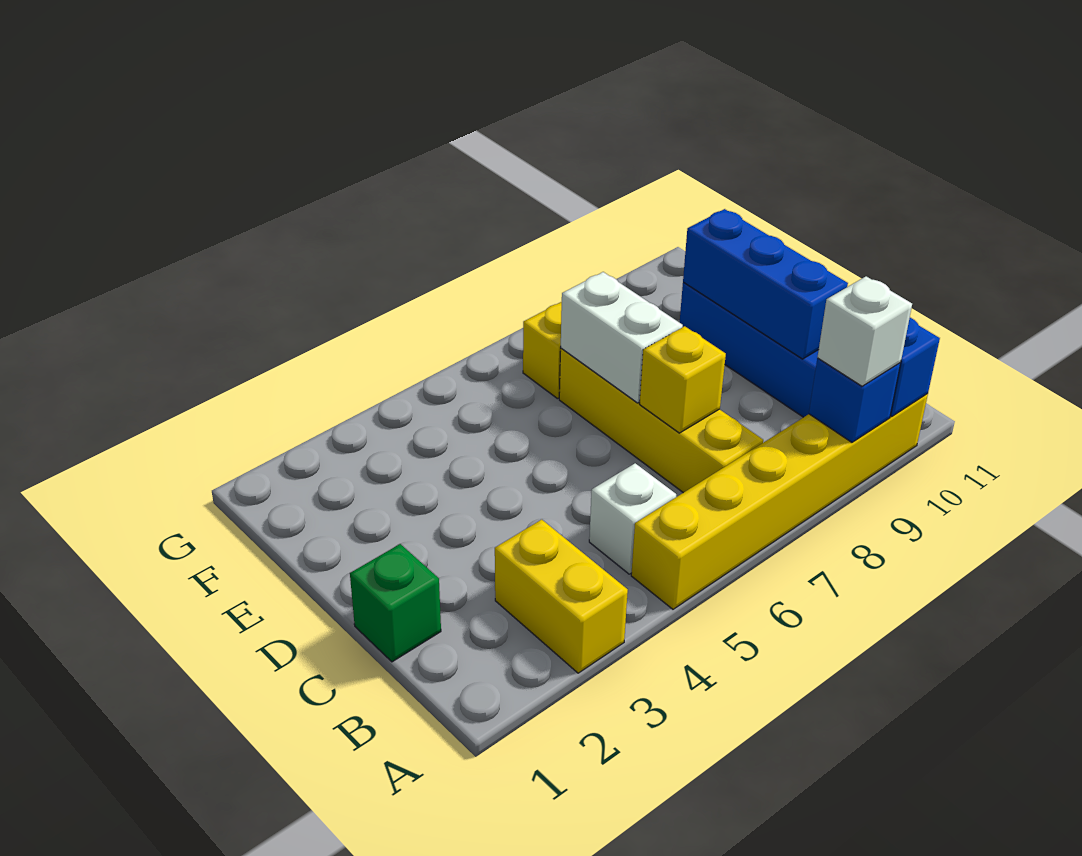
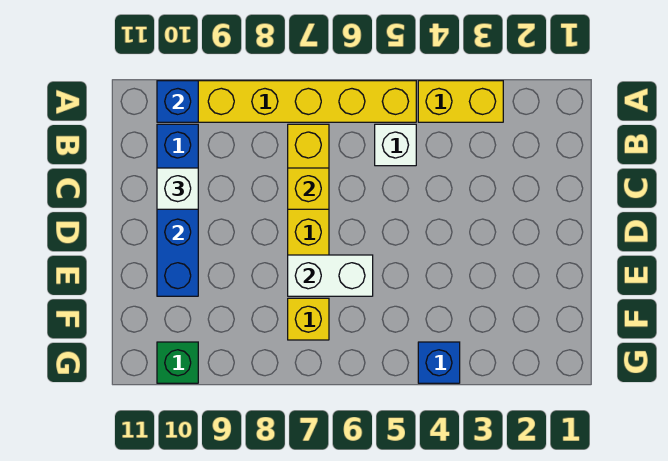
yellow 1x2 brick [495,520,628,673] -> yellow 1x2 brick turned to [418,81,503,122]
blue 1x1 brick [809,359,901,442] -> blue 1x1 brick moved to [418,342,460,383]
white 1x1 brick [817,276,912,386] -> white 1x1 brick moved to [157,168,198,209]
green 1x1 brick [350,544,441,662] -> green 1x1 brick moved to [157,342,198,383]
white 1x2 brick [561,272,683,403] -> white 1x2 brick turned to [288,255,373,296]

